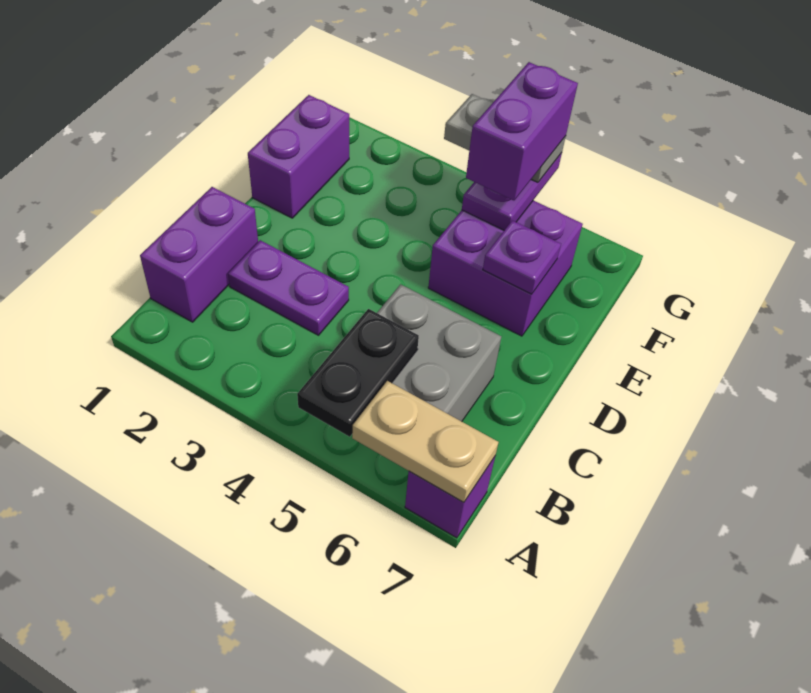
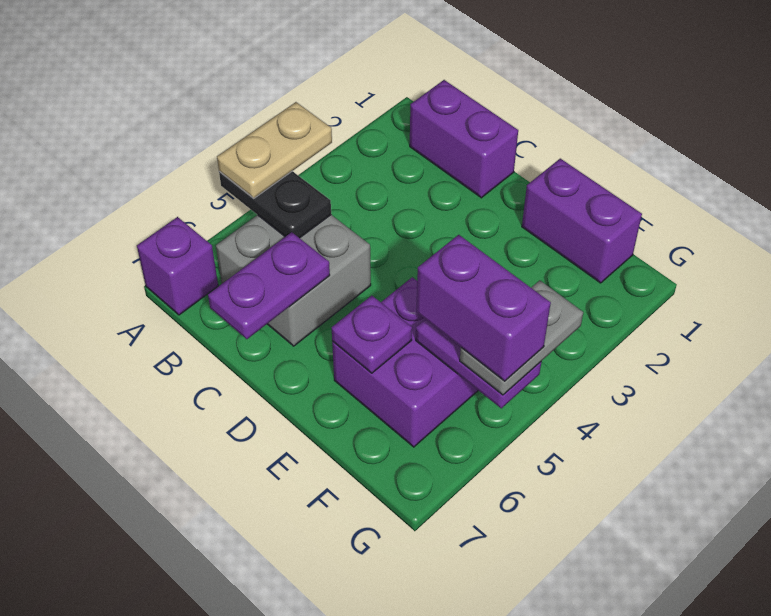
tan 1x2 plate [352,381,498,502] -> tan 1x2 plate moved to [217,102,332,198]
purple 1x2 plate [228,240,349,335] -> purple 1x2 plate moved to [208,232,330,339]

